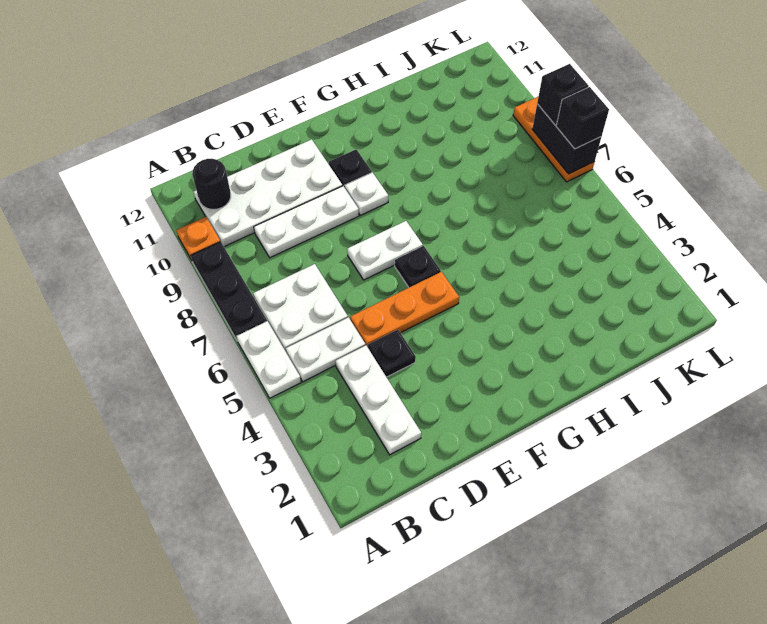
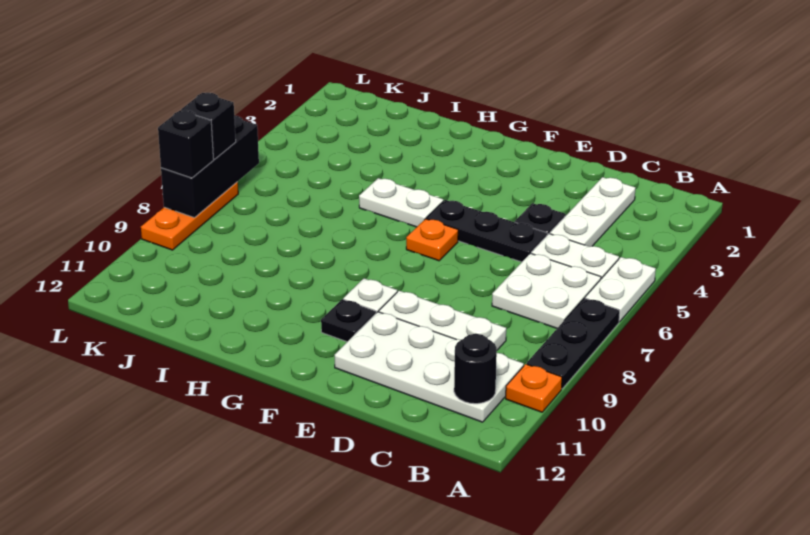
orange 1x3 plate [350,272,459,347] -> black 1x3 plate [426,200,547,262]
white 1x2 plate [347,221,423,280] -> white 1x2 plate moved to [359,178,443,227]
black 1x1 plate [395,246,441,287] -> orange 1x1 plate [406,219,458,261]
black 1x2 brick [532,104,601,174] -> black 1x3 brick [161,115,259,218]

